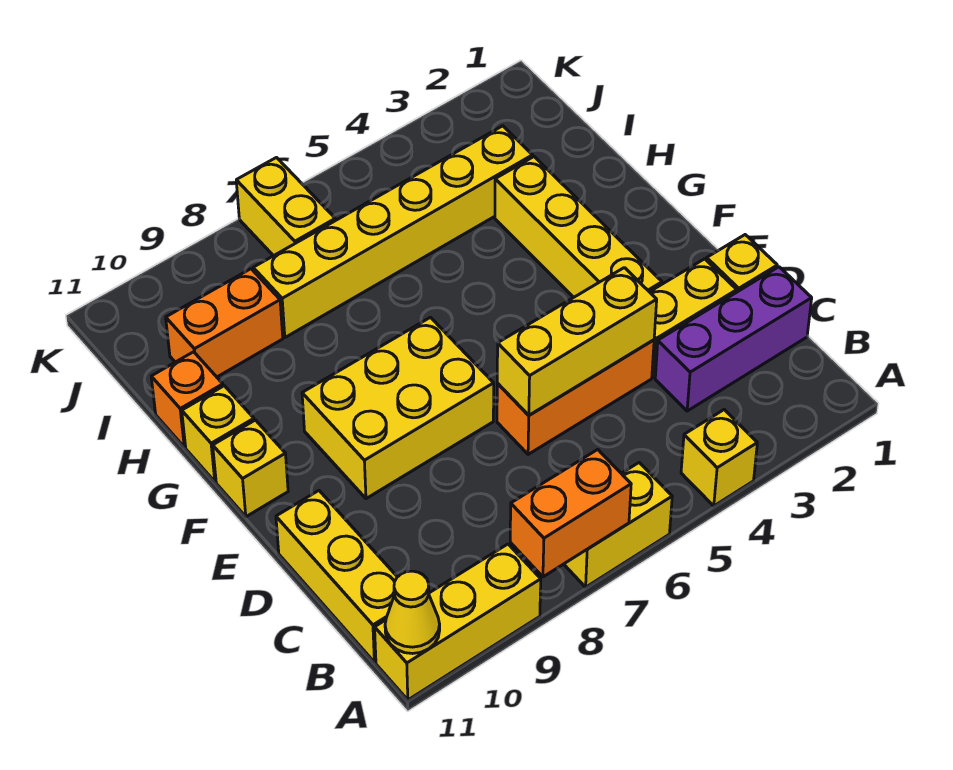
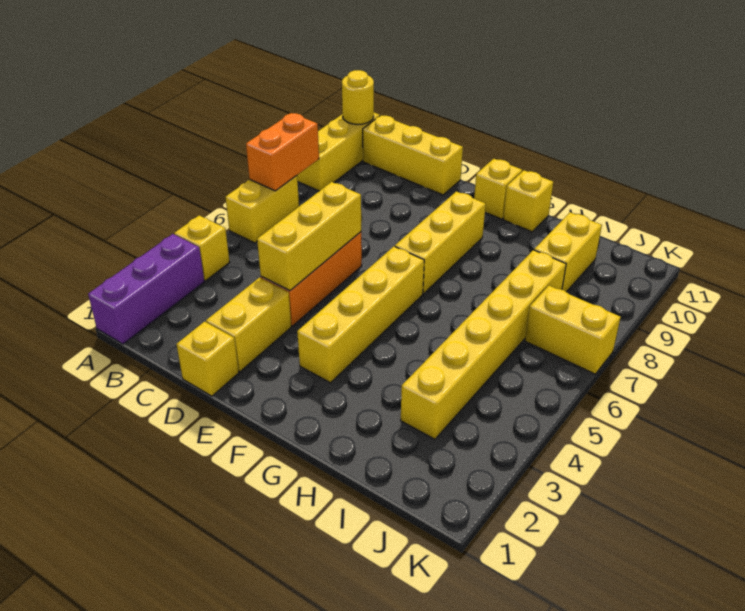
yellow 1x1 cone [385,571,440,654] -> yellow 1x1 round brick [342,70,374,124]
purple 1x3 brick [655,267,812,411] -> purple 1x3 brick moved to [88,234,204,344]
yellow 1x4 brick [495,157,662,297] -> yellow 1x4 brick turned to [297,246,424,383]
yellow 2x3 brick [302,317,494,499] -> yellow 1x3 brick [395,191,486,294]
orange 1x1 brick [151,352,223,447] -> none
orange 1x2 brick [166,269,283,377] -> yellow 1x2 brick [534,212,602,292]

